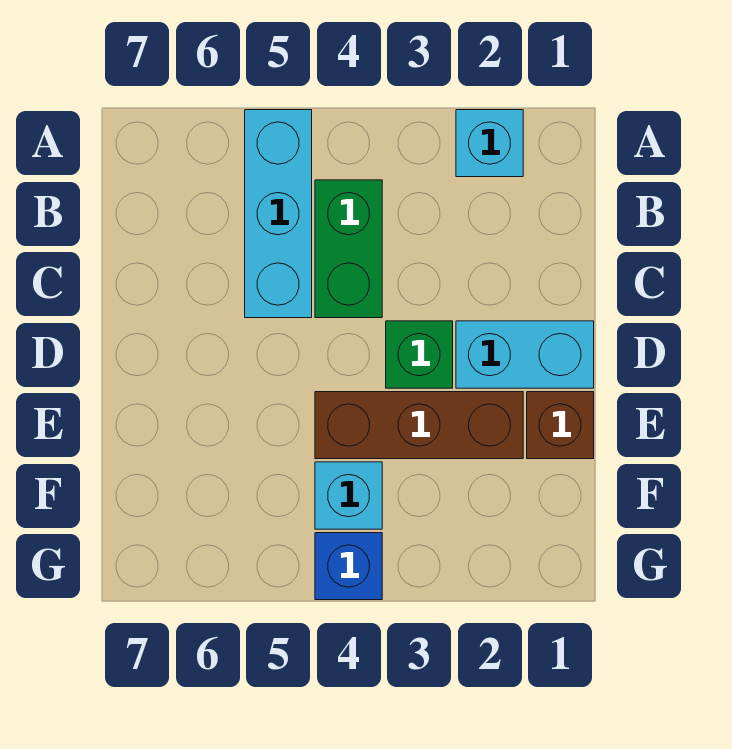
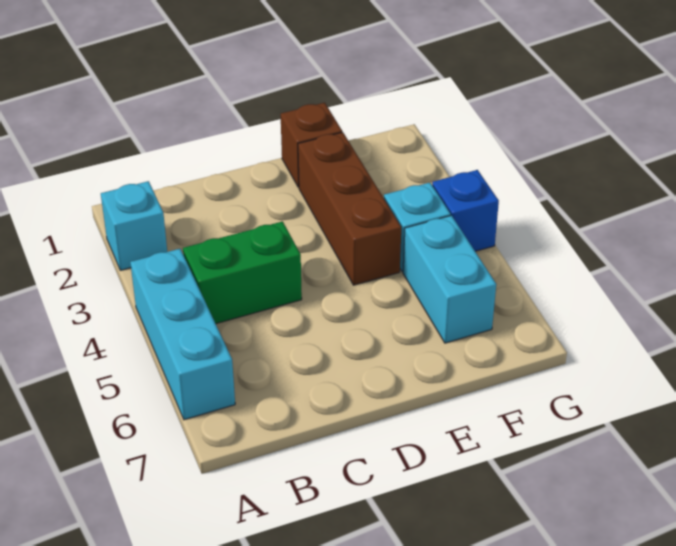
cyan 1x3 brick [245,110,312,318] -> cyan 1x3 brick turned to [130,249,235,420]
cyan 1x2 brick [456,321,594,388] -> cyan 1x2 brick moved to [403,215,496,343]
green 1x1 brick [386,321,453,388] -> none

